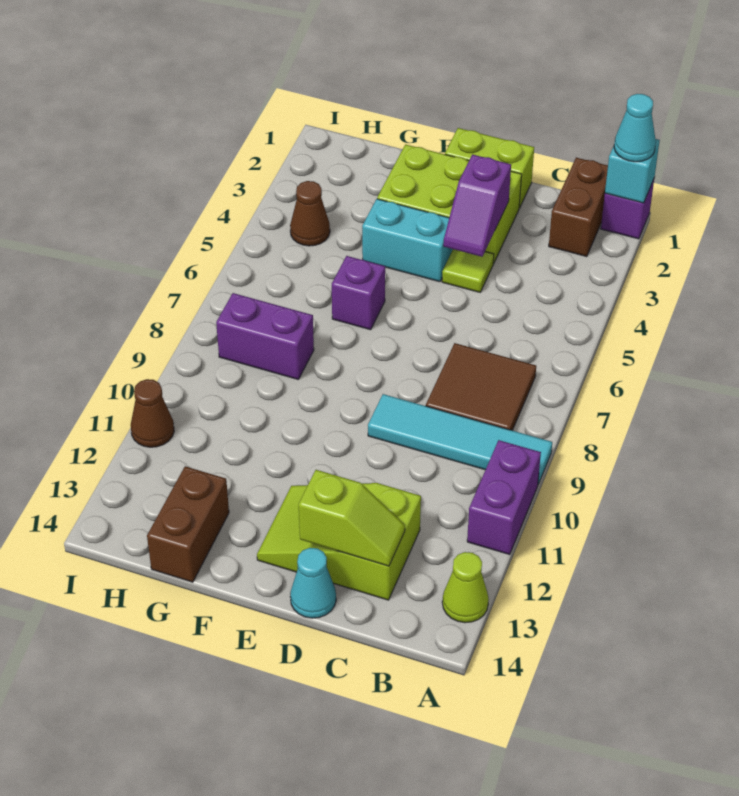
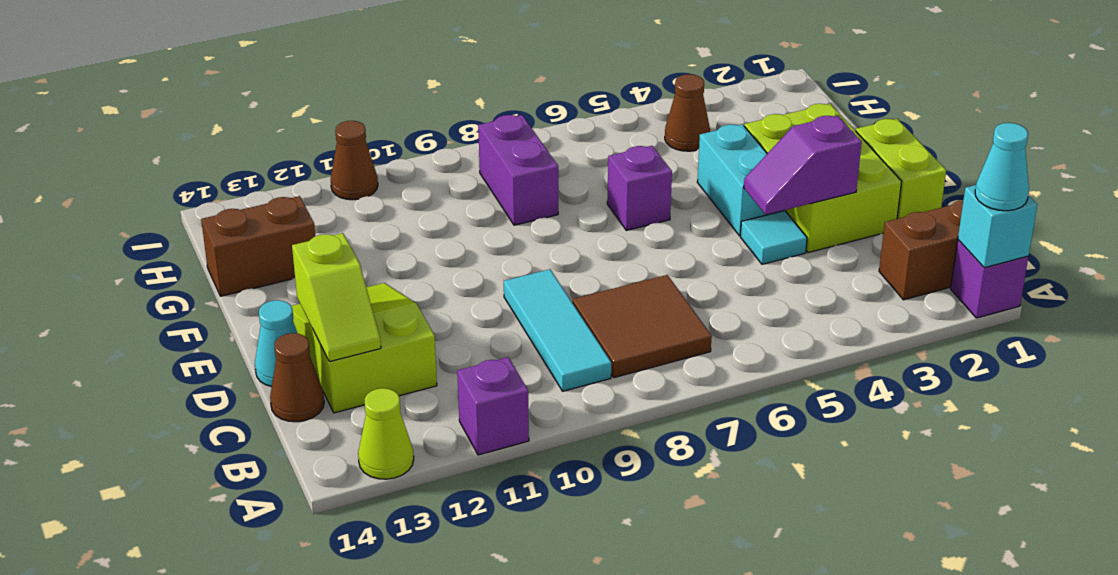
cyan 1x4 tile [368,394,552,484] -> cyan 1x3 tile [504,269,611,391]
purple 1x2 brick [467,440,541,555] -> purple 1x1 brick [457,357,529,455]
none -> brown 1x1 cone [270,333,324,422]
lime 1x1 tile [442,249,494,292] -> cyan 1x1 tile [740,211,807,264]

